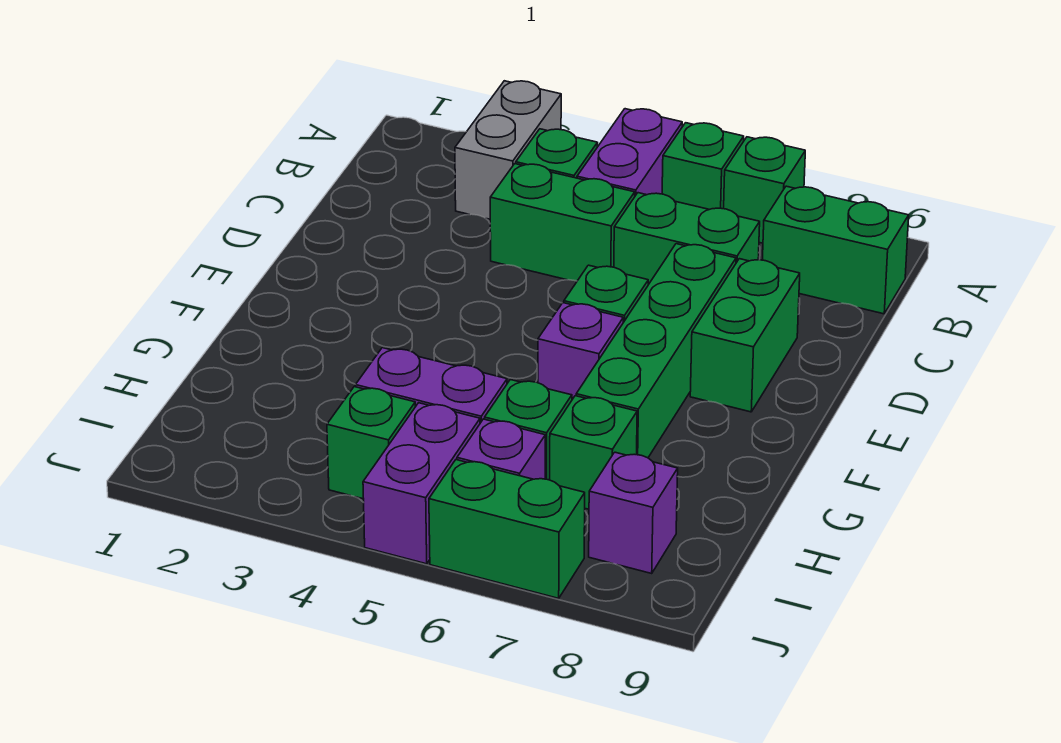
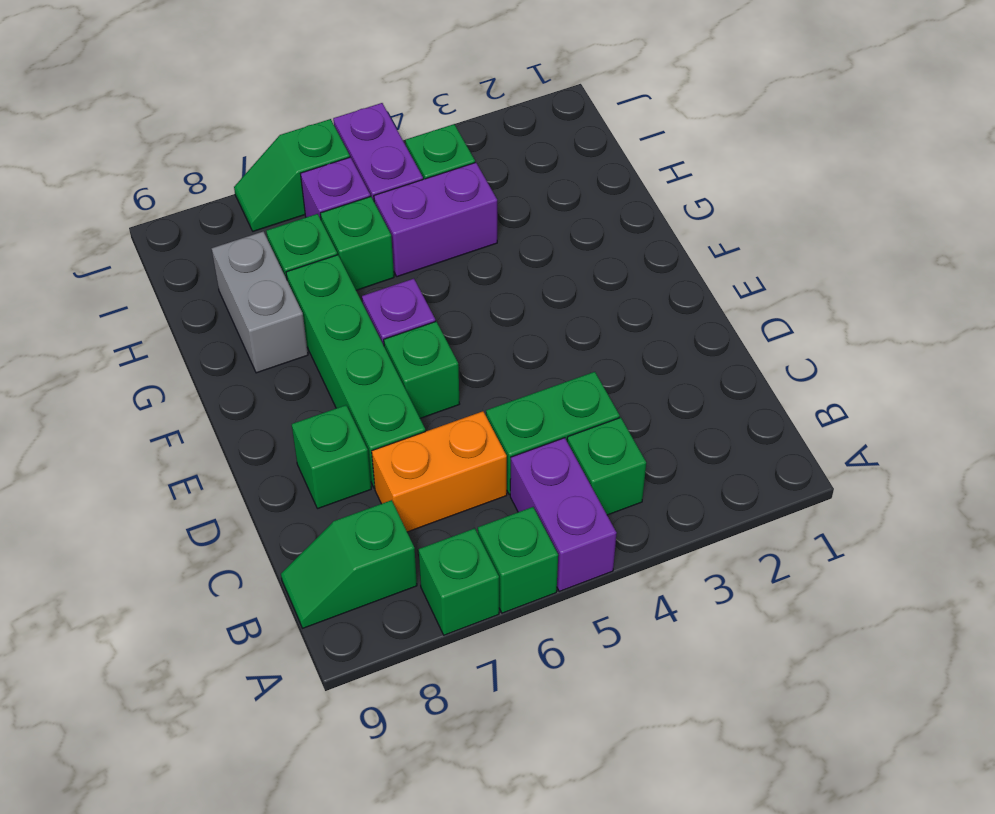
grey 1x2 brick [455,81,561,219] -> grey 1x2 brick moved to [212,231,308,373]
green 1x2 brick [763,186,909,314] -> green 1x2 slope [281,500,417,628]
green 1x2 brick [614,193,760,285] -> orange 1x2 brick [372,411,507,532]
green 1x2 brick [690,259,800,412] -> green 1x1 brick [292,405,371,509]
purple 1x1 brick [589,452,678,573] -> none
green 1x2 brick [429,460,585,598] -> green 1x2 slope [234,119,350,231]

